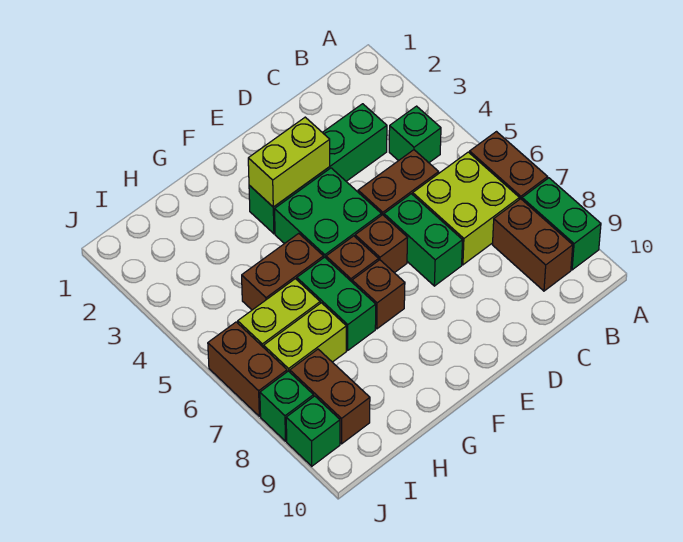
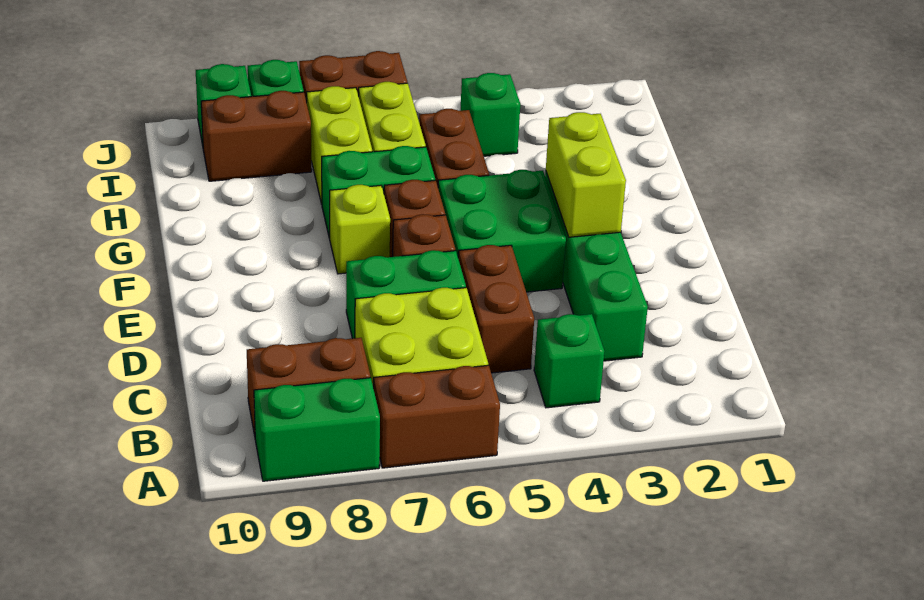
brown 1x1 brick [352,260,405,329] -> lime 1x1 brick [330,185,390,274]
none -> green 1x1 brick [460,73,520,156]

